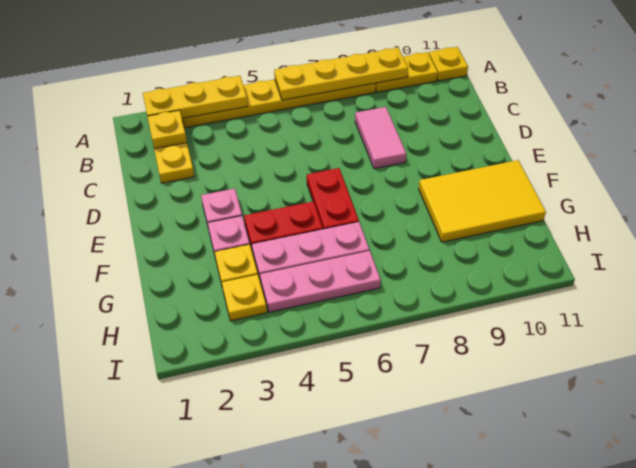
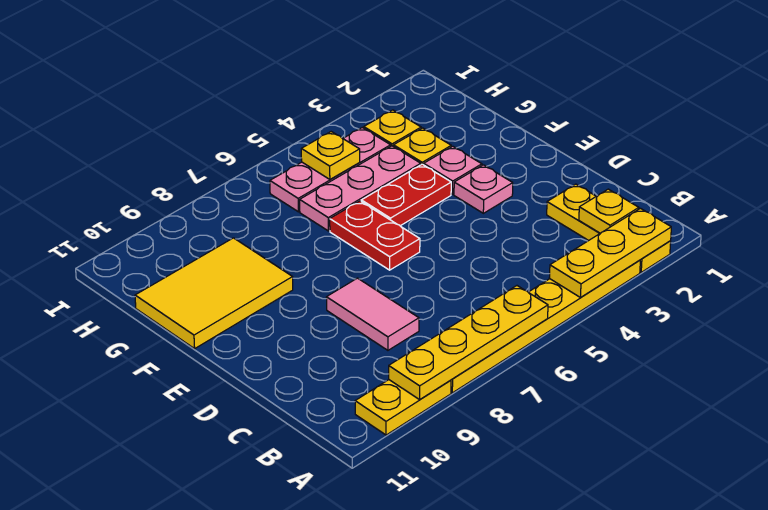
yellow 1x1 plate [429,47,468,81] -> yellow 1x1 plate moved to [301,132,360,179]

